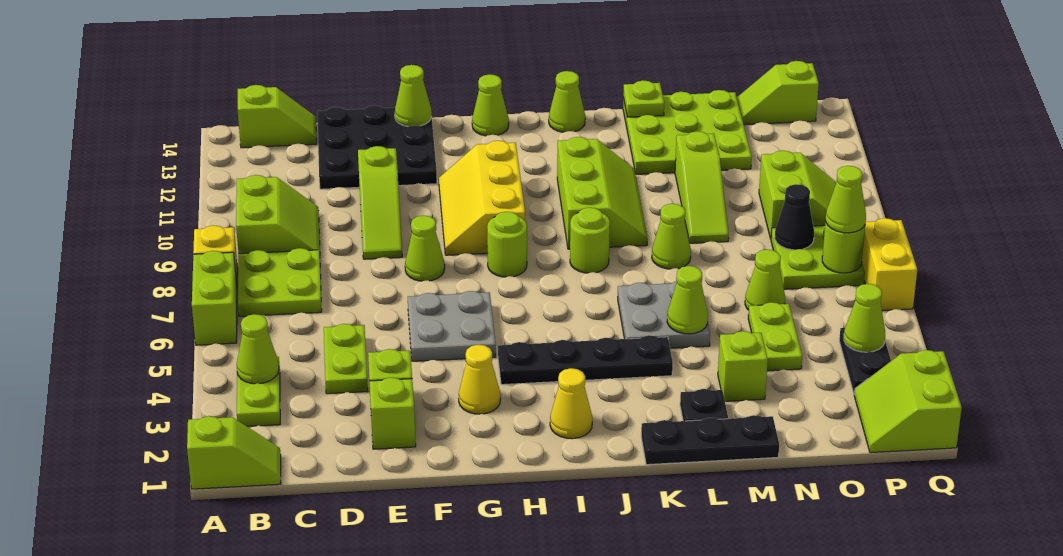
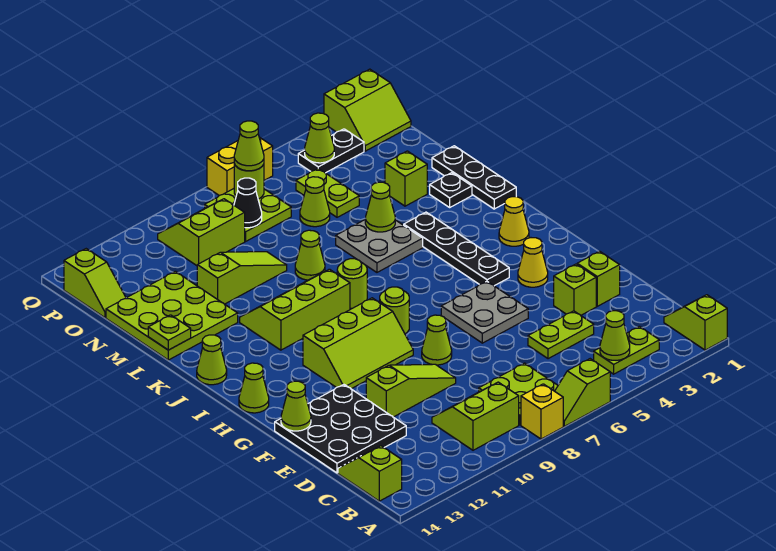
lime 1x2 brick [192,251,237,345] -> lime 1x2 slope [555,359,610,426]
yellow 2x3 slope [439,141,525,255] -> lime 2x3 slope [303,298,413,389]
lime 1x2 plate [748,302,802,371] -> lime 1x2 plate turned to [296,168,359,217]

